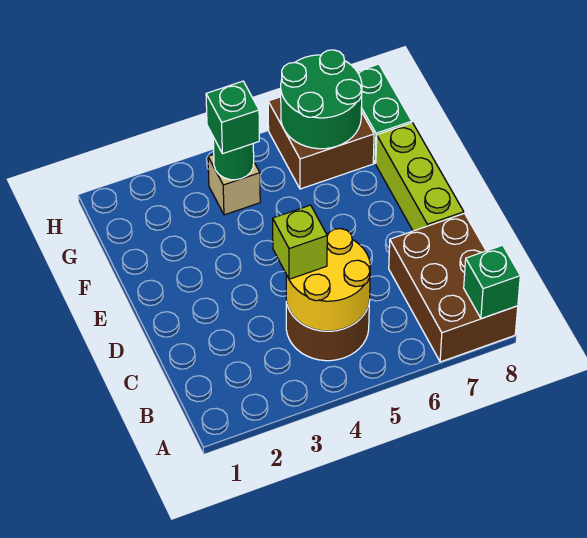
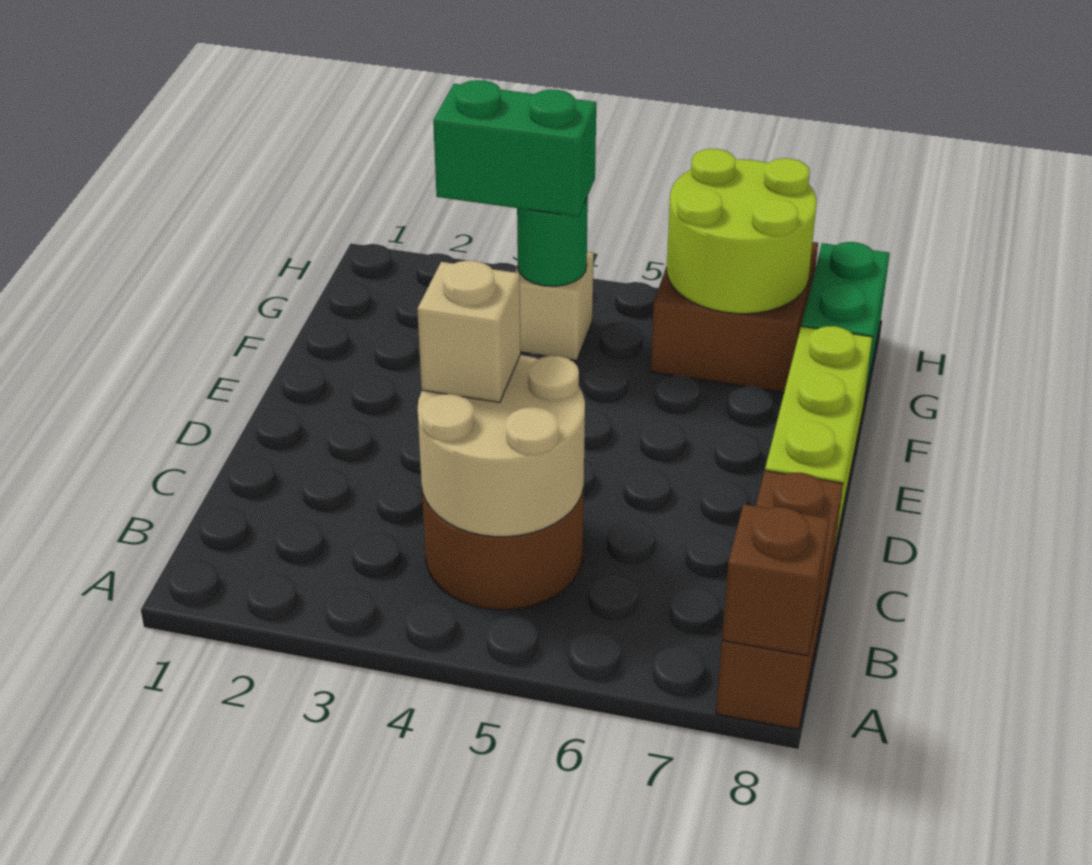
brown 2x3 brick [389,213,518,362] -> brown 1x3 brick [716,471,843,729]
green 1x1 brick [464,245,520,319] -> brown 1x1 brick [722,504,830,656]
yellow 2x2 round brick [286,229,370,331] -> tan 2x2 round brick [418,355,585,537]
lime 1x1 brick [273,205,327,279] -> tan 1x1 brick [417,261,521,402]
green 1x1 brick [206,81,259,154] -> green 1x2 brick [433,80,596,217]
green 2x2 round brick [281,50,362,149] -> lime 2x2 round brick [667,149,817,314]

